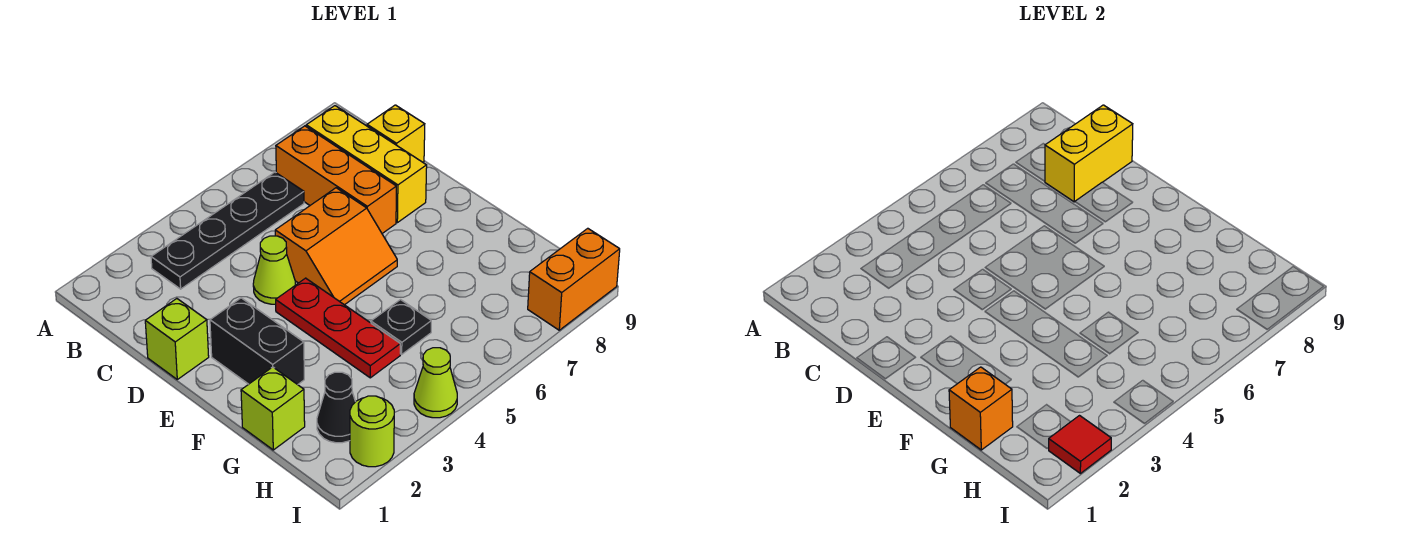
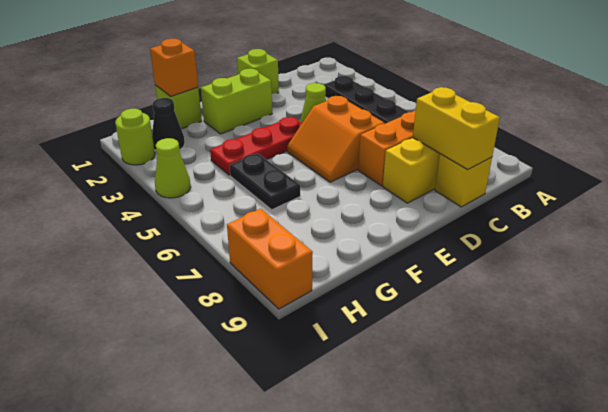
black 1x2 brick [210,298,304,385] -> lime 1x2 brick [201,69,272,134]
black 1x1 plate [371,300,431,354] -> black 1x2 plate [230,153,300,210]
red 1x1 tile [1048,416,1111,473] -> none

